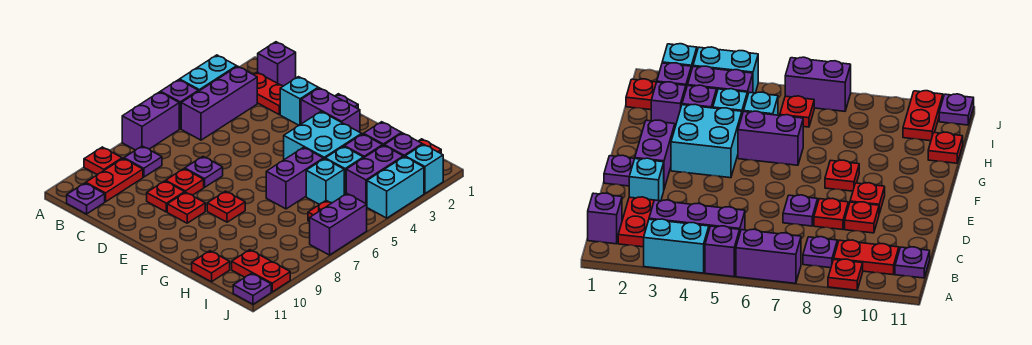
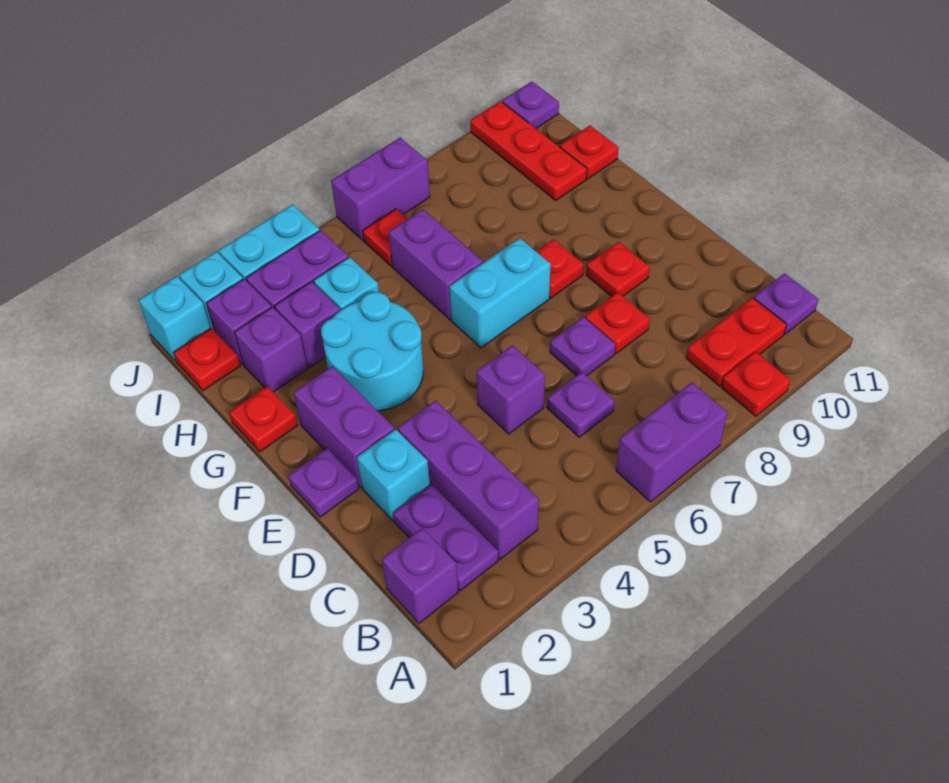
cyan 1x2 brick [180,55,237,91] -> cyan 1x2 brick moved to [449,238,551,348]
purple 1x1 brick [160,80,198,129] -> purple 1x1 brick moved to [477,345,545,434]
red 1x2 plate [253,72,283,114] -> purple 1x2 plate [393,484,498,591]
purple 1x3 brick [181,66,257,140] -> purple 1x3 brick turned to [398,401,539,559]
purple 1x1 plate [124,146,162,177] -> purple 1x1 plate moved to [547,372,615,437]
red 1x1 plate [147,181,185,212] -> red 1x1 plate moved to [229,386,298,452]
cyan 2x2 brick [284,112,362,160] -> cyan 2x2 round brick [321,292,423,411]
purple 1x2 brick [266,147,323,209] -> purple 1x2 brick turned to [389,209,483,320]
cyan 1x1 brick [306,159,344,205] -> cyan 1x1 brick moved to [139,276,210,361]
red 1x2 plate [232,250,290,292] -> red 1x3 plate [470,101,587,200]

